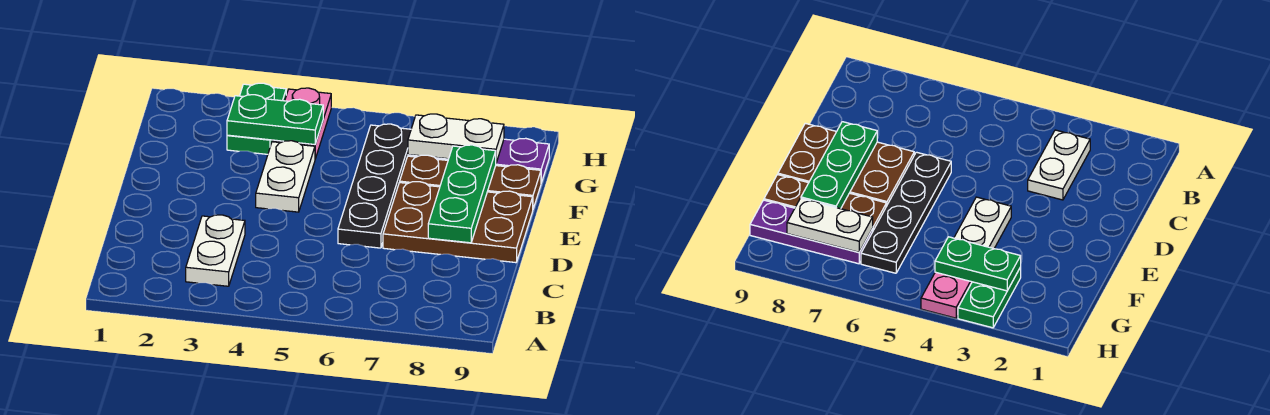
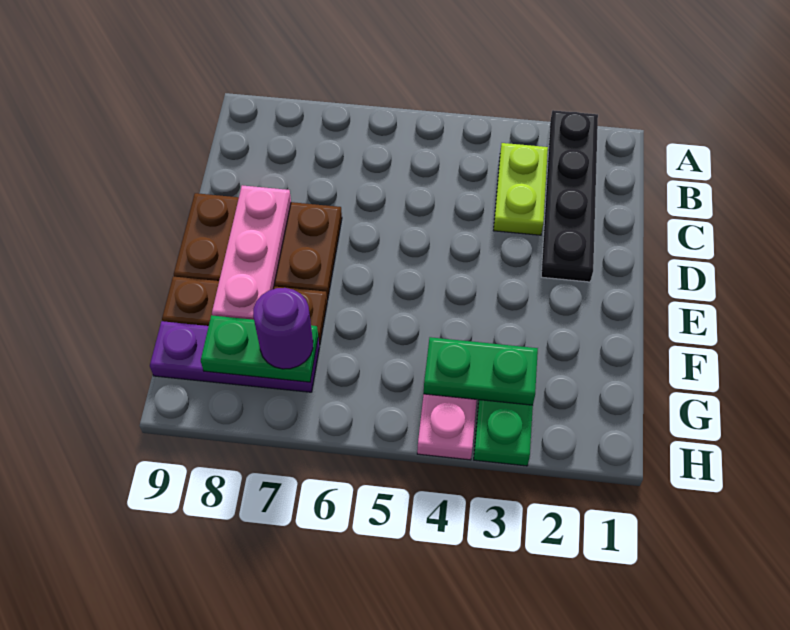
white 1x2 plate [186,215,245,286] -> lime 1x2 plate [494,143,548,235]
black 1x4 plate [338,124,411,248] -> black 1x4 plate moved to [541,110,598,282]
green 1x3 plate [428,145,496,243] -> pink 1x3 plate [212,185,291,320]
white 1x2 plate [256,141,315,212] -> none
white 1x2 plate [408,114,504,163] -> green 1x2 plate [201,315,318,382]
none -> purple 1x1 round brick [253,288,313,369]

